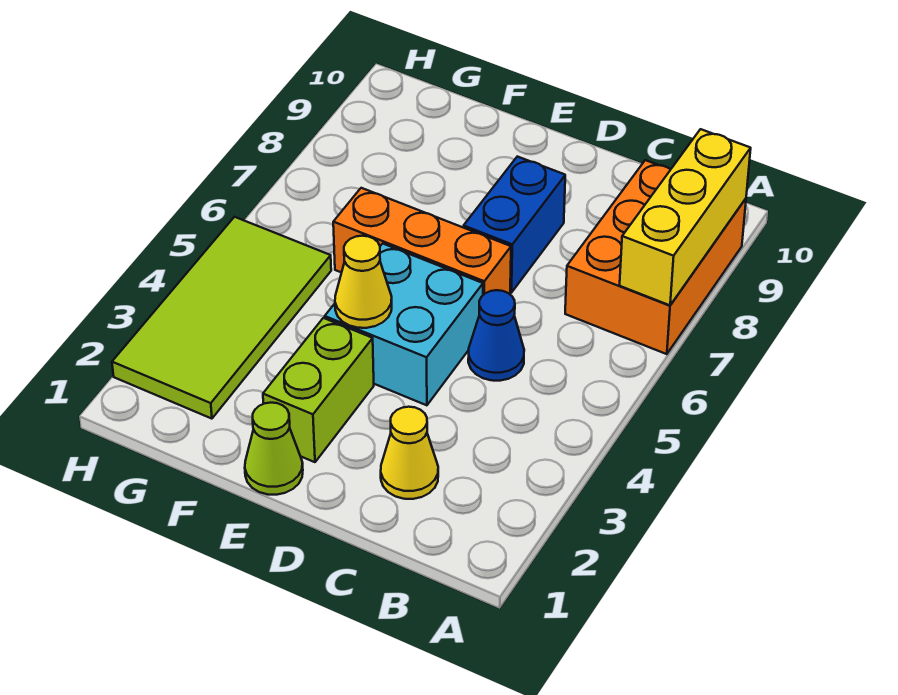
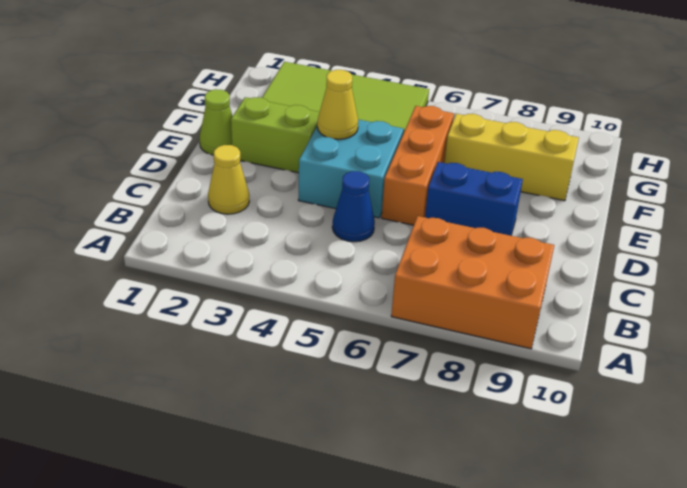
yellow 1x3 brick [620,129,751,305] -> yellow 1x3 brick moved to [444,114,579,201]

